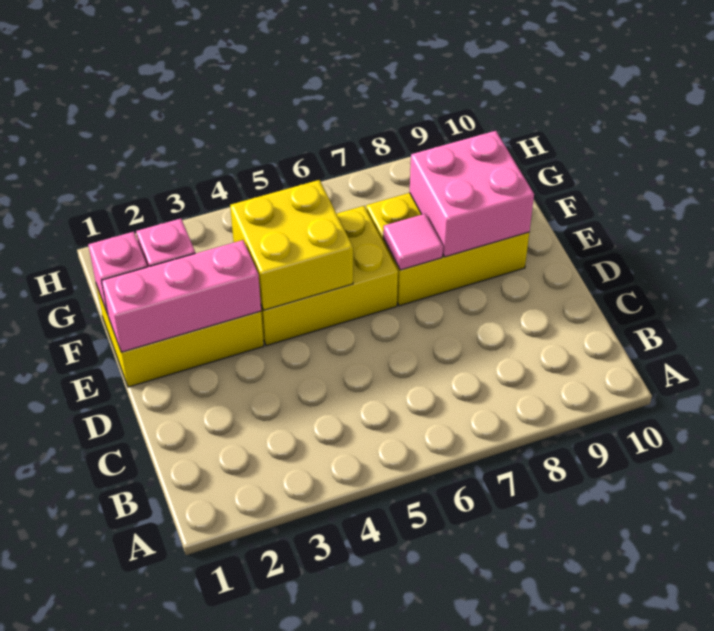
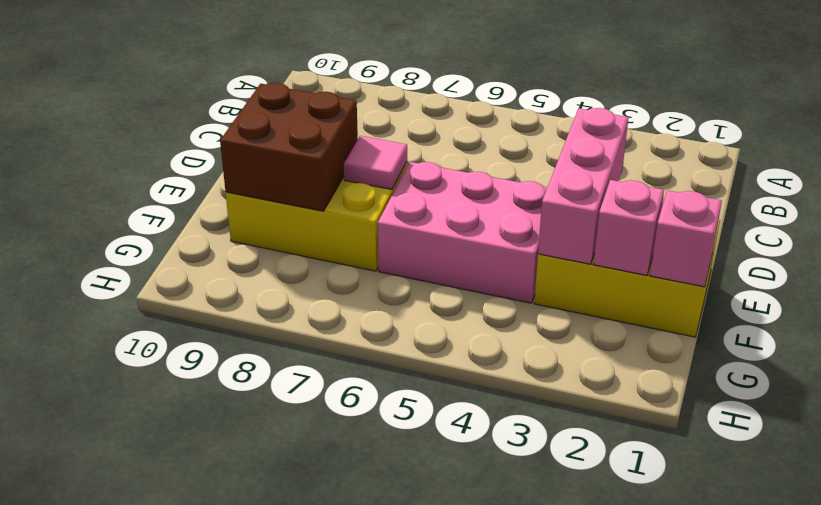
pink 1x3 brick [101,240,261,352] -> pink 1x3 brick turned to [538,108,629,264]
yellow 2x3 brick [261,206,398,346] -> pink 2x3 brick [378,162,547,303]
yellow 2x2 brick [230,180,353,310] -> none
pink 2x2 brick [410,131,534,257] -> brown 2x2 brick [220,83,358,211]

